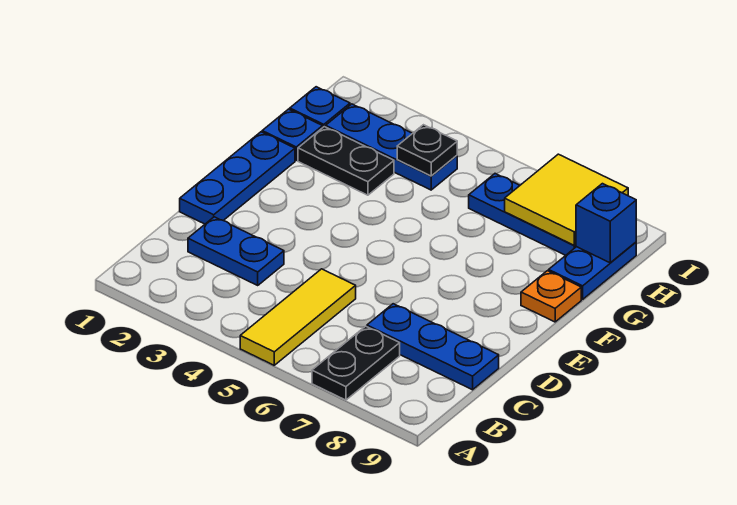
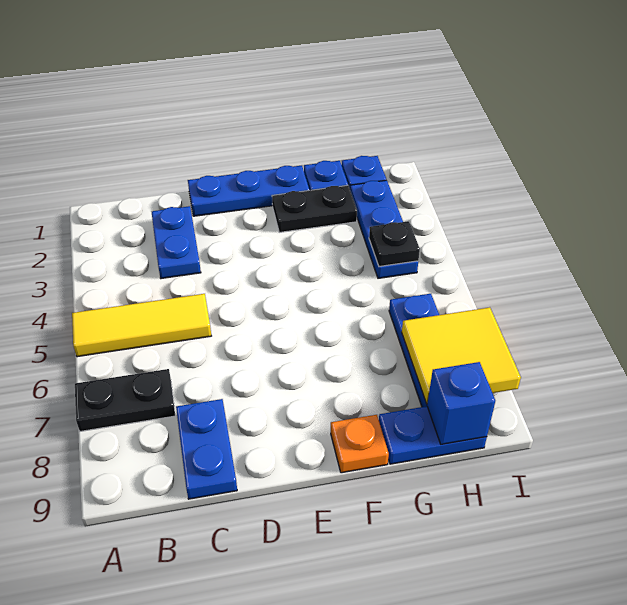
blue 1x3 plate [367,304,499,390] -> blue 1x2 plate [176,399,237,499]
black 1x2 plate [298,127,394,195] -> black 1x2 plate turned to [272,185,357,233]

